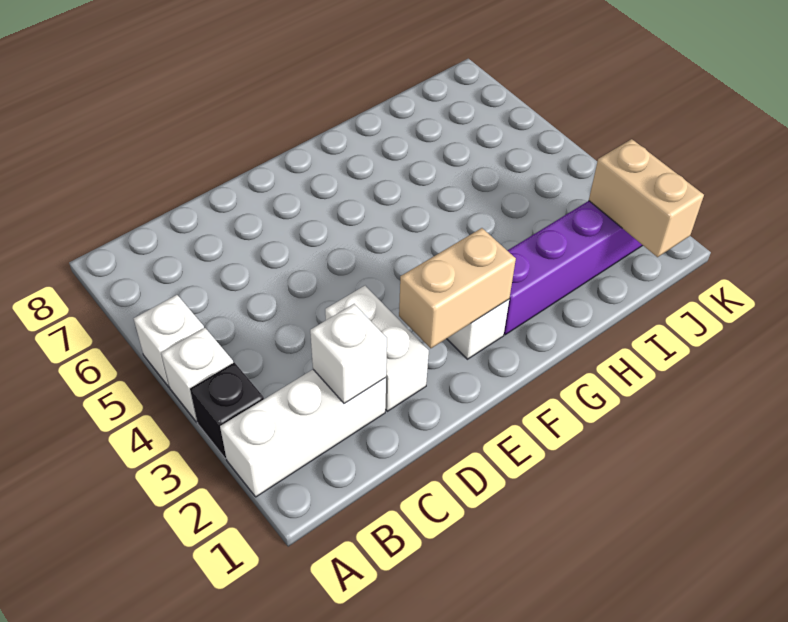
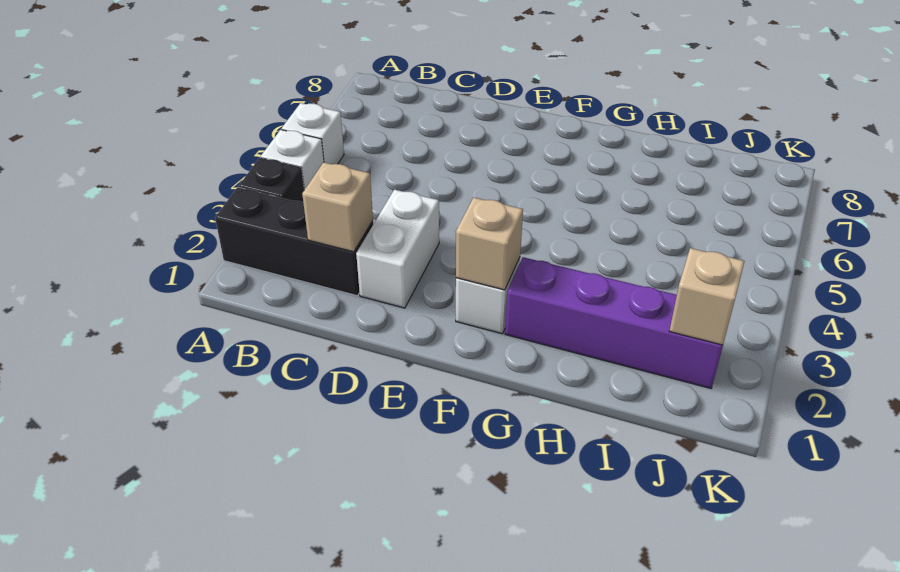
white 1x3 brick [220,370,386,497] -> black 1x3 brick [215,187,373,296]
white 1x1 brick [310,304,387,403] -> tan 1x1 brick [302,162,373,252]
tan 1x2 brick [399,228,516,348] -> tan 1x1 brick [456,197,523,290]
tan 1x2 brick [589,139,704,257] -> tan 1x1 brick [669,248,744,345]

